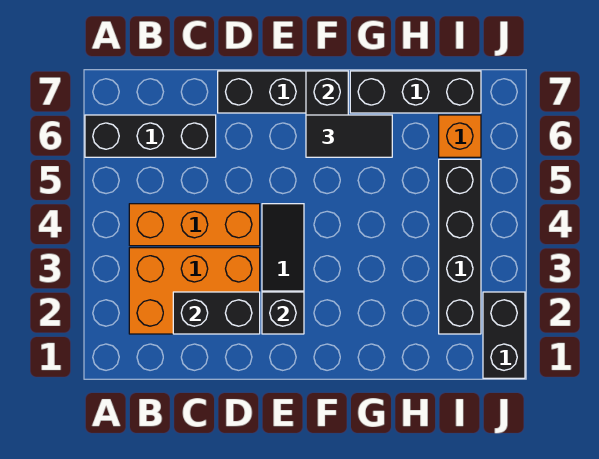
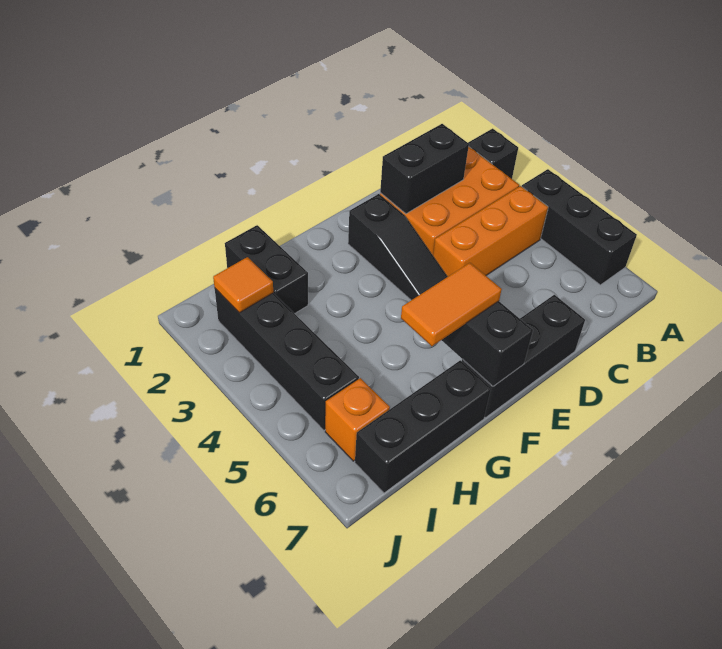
black 1x3 brick [85,115,216,157] -> black 1x3 brick turned to [522,169,637,285]
black 1x1 brick [262,292,304,334] -> black 1x1 brick moved to [468,129,518,179]
black 1x2 tile [306,115,392,157] -> orange 1x2 tile [401,263,502,346]
none -> orange 1x1 tile [213,257,273,313]
black 1x2 brick [483,292,525,378] -> black 1x2 brick moved to [225,225,308,314]

